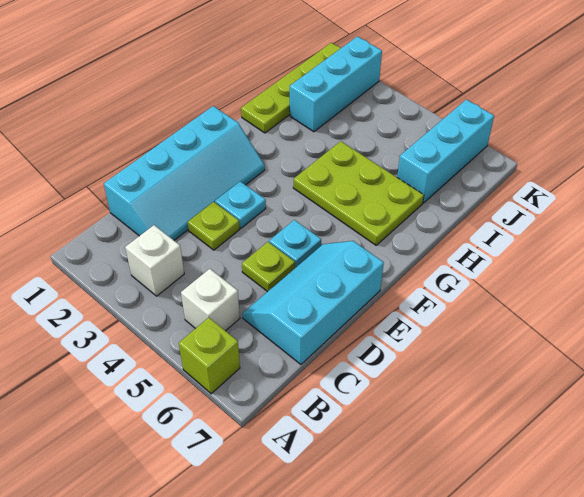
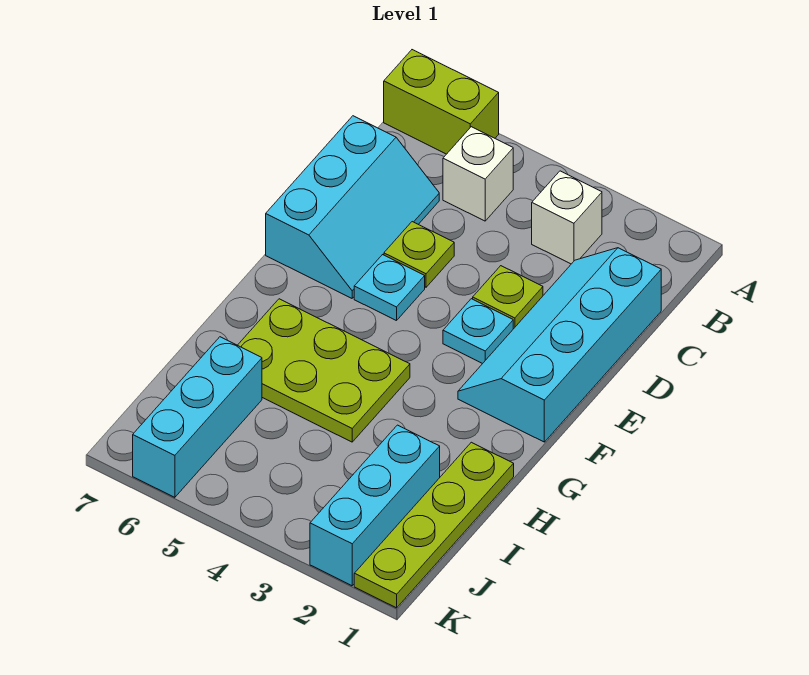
lime 1x1 brick [179,318,240,394] -> lime 1x2 brick [384,50,499,154]

